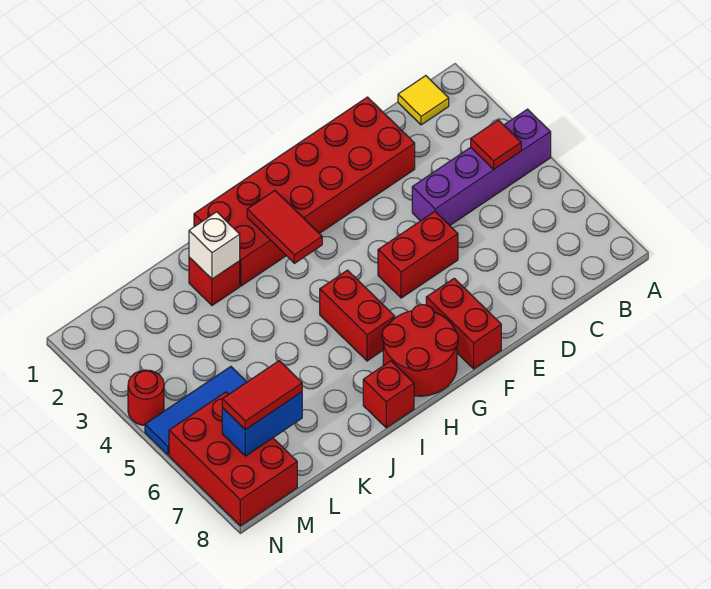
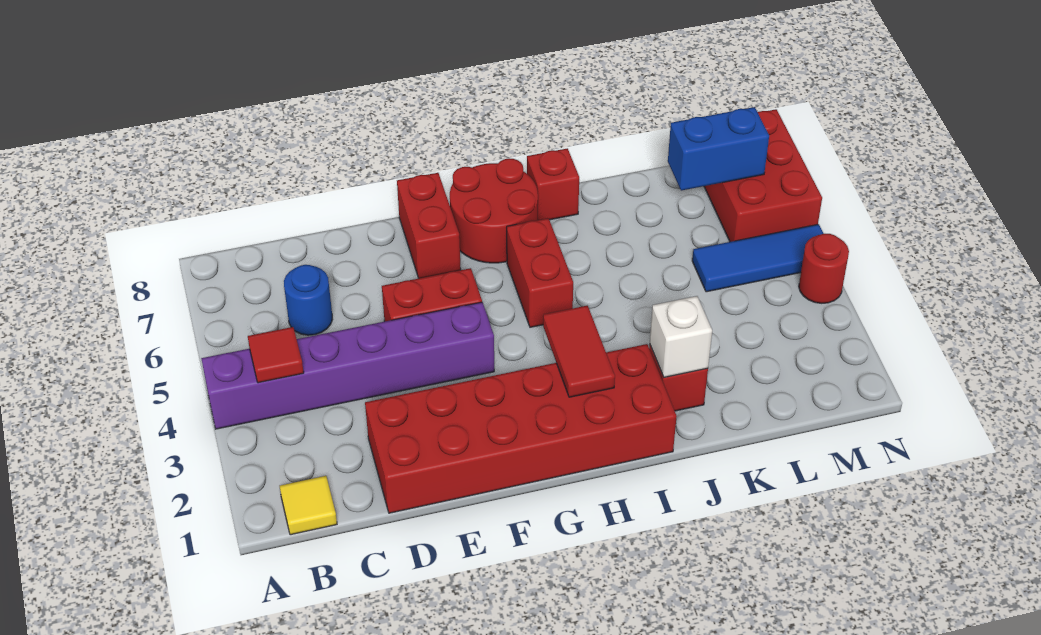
purple 1x4 brick [412,109,551,225] -> purple 1x6 brick [201,302,494,429]
none -> blue 1x1 round brick [284,265,332,335]
red 1x2 tile [222,361,302,430] -> none

